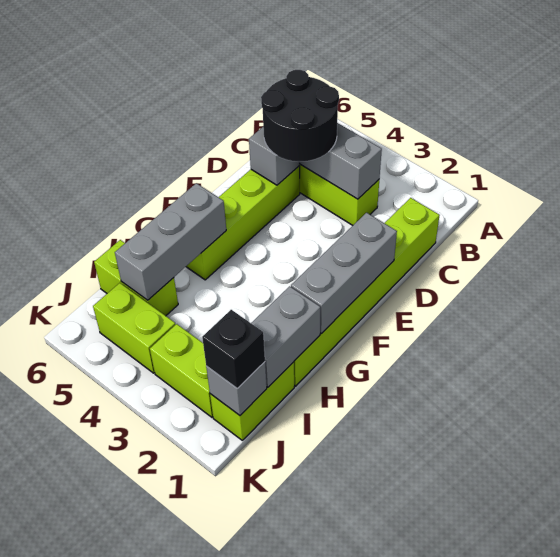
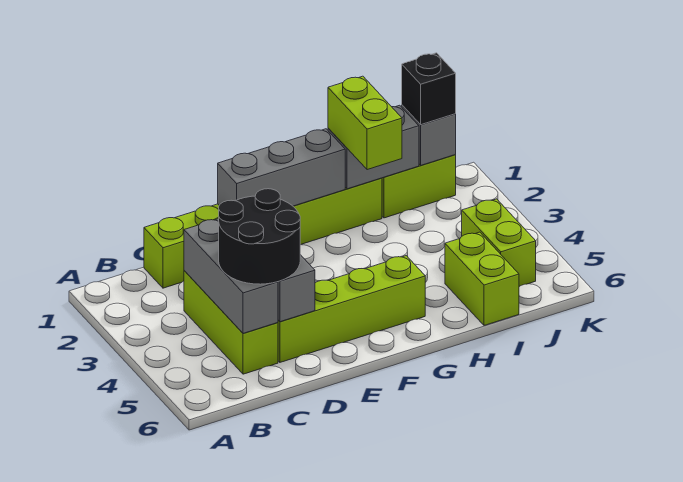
grey 1x3 brick [115,183,226,300] -> none
lime 1x2 brick [150,324,213,417] -> lime 1x2 brick moved to [328,76,402,170]

